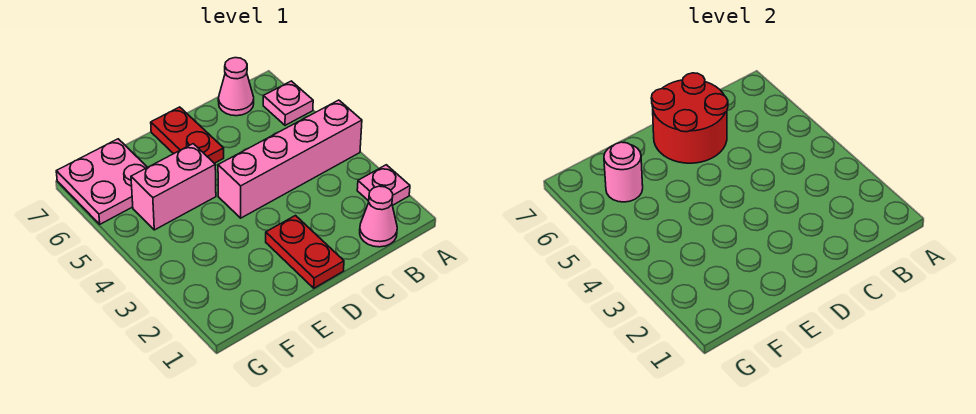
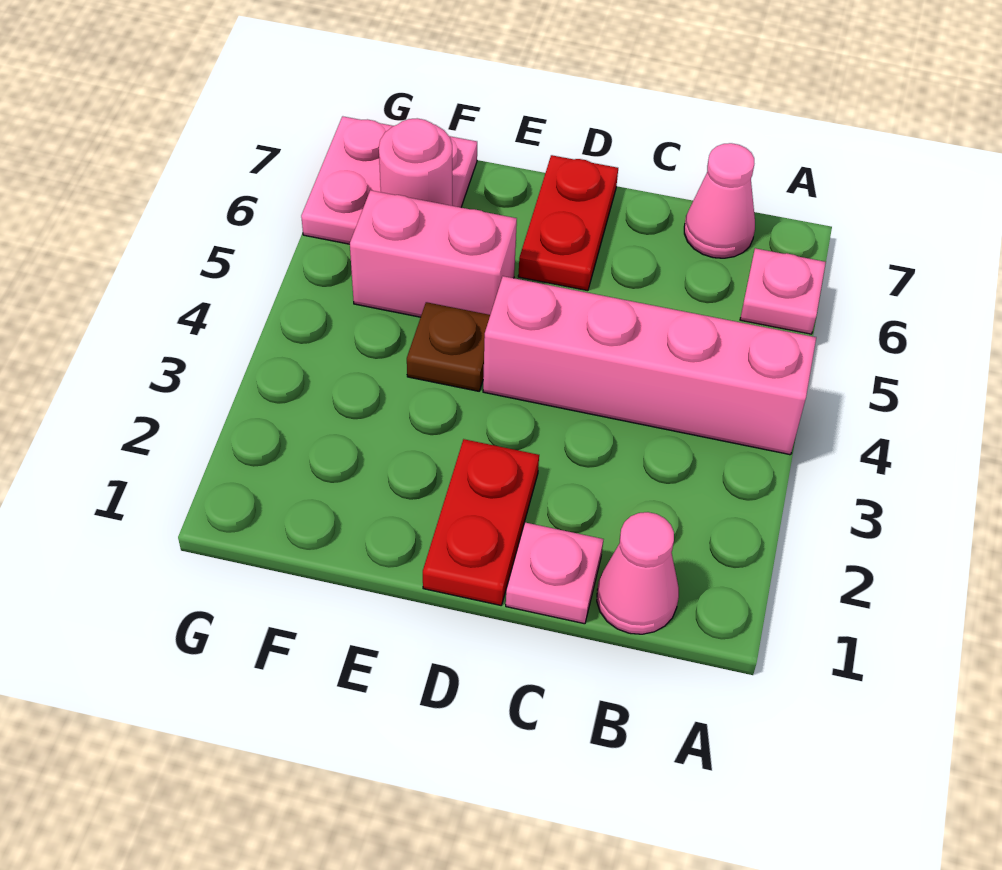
pink 1x1 plate [357,165,410,206] -> pink 1x1 plate moved to [506,523,603,624]
red 2x2 round brick [651,73,728,163] -> none
none -> brown 1x1 plate [407,302,490,391]

